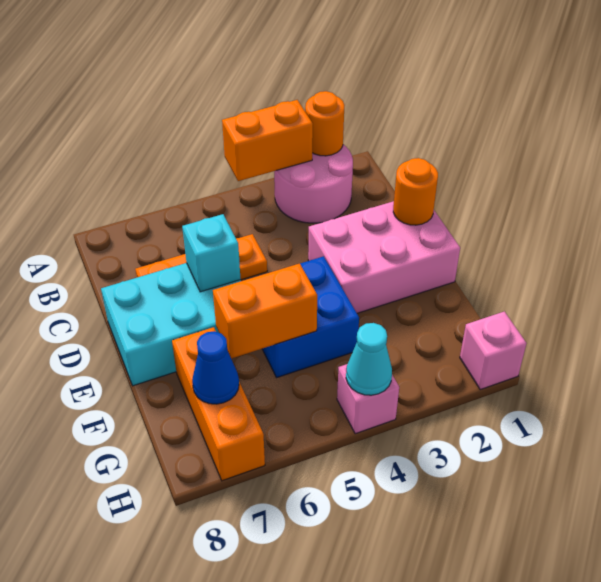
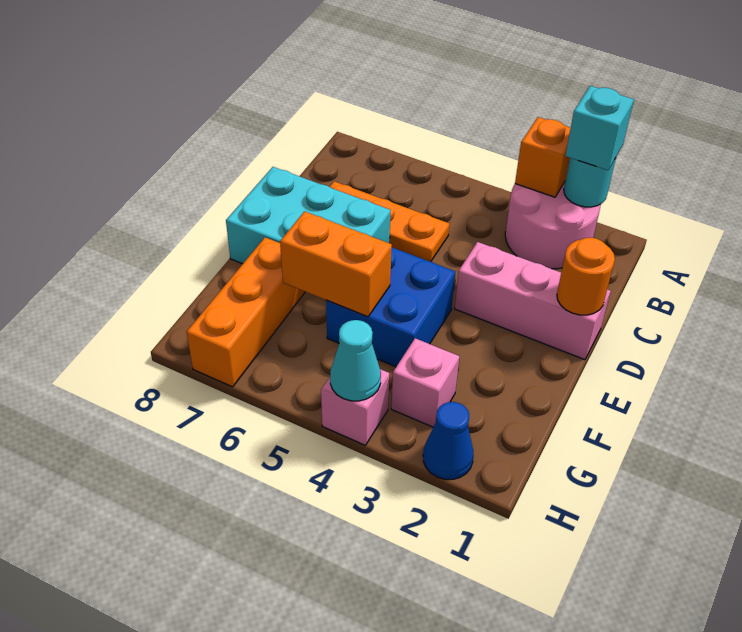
orange 1x1 round brick [305,91,344,156] -> cyan 1x1 round brick [564,158,616,207]
orange 1x2 brick [222,100,313,181] -> orange 1x1 brick [515,117,571,197]
pink 2x3 brick [308,201,460,313] -> pink 1x3 brick [455,242,611,360]
cyan 1x1 brick [182,214,241,292] -> cyan 1x1 brick moved to [565,86,634,170]
blue 1x1 cone [192,331,239,404] -> blue 1x1 cone moved to [423,402,474,479]
pink 1x1 brick [460,311,526,389] -> pink 1x1 brick moved to [391,338,459,427]

